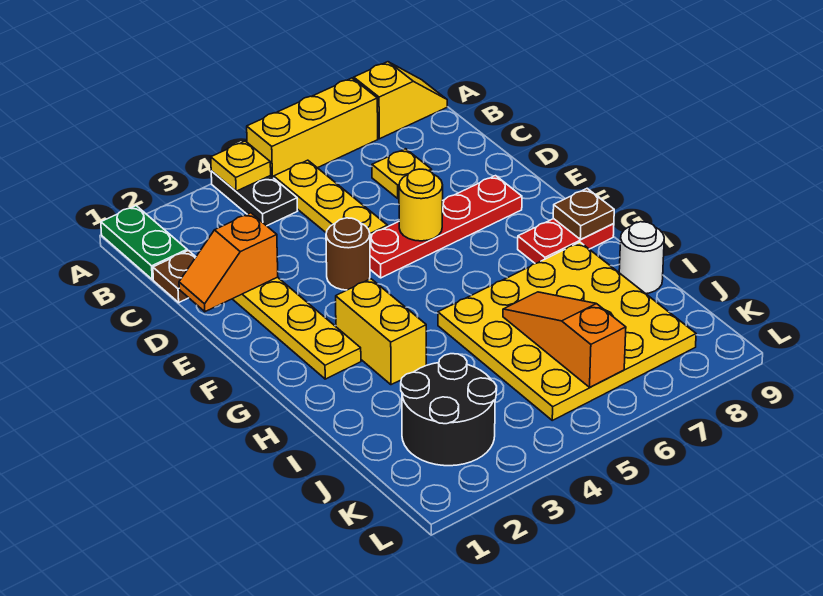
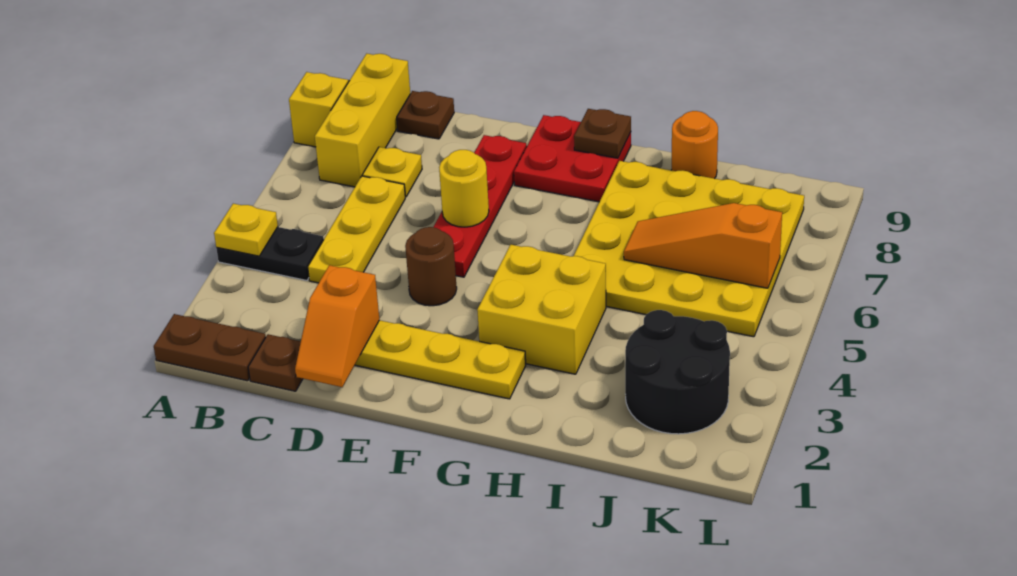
green 1x2 plate [101,206,187,279] -> brown 1x2 plate [154,314,266,381]
yellow 1x3 brick [247,78,378,178] -> yellow 1x3 brick moved to [315,54,410,187]
yellow 1x3 plate [274,160,388,235] -> yellow 1x3 plate turned to [308,176,405,283]
none -> brown 1x1 plate [397,91,454,139]
yellow 1x2 brick [336,279,426,385] -> yellow 2x2 brick [477,245,606,374]
red 1x2 plate [518,219,614,264] -> red 2x2 plate [514,115,631,202]
white 1x1 round brick [619,222,664,294] -> orange 1x1 round brick [672,111,718,179]

